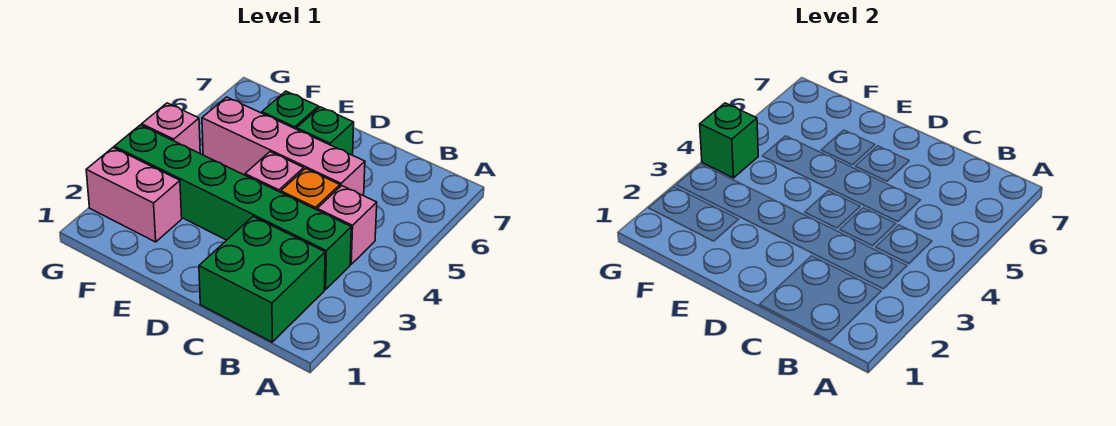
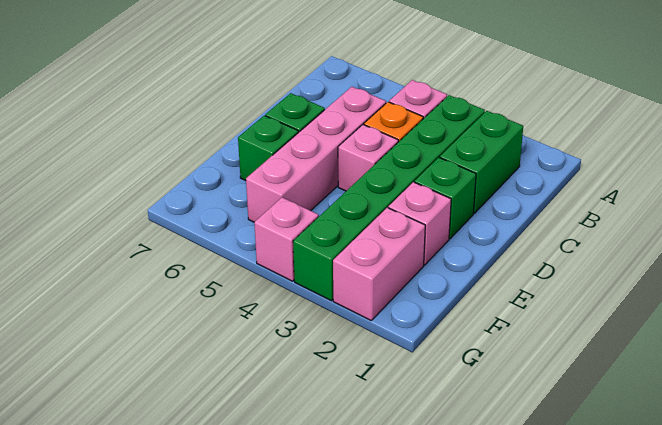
green 2x2 brick [199,217,325,342] -> green 1x2 brick [440,111,523,213]
none -> pink 1x1 brick [388,182,451,265]
green 1x1 brick [700,103,758,178] -> green 1x1 brick moved to [415,157,476,239]

